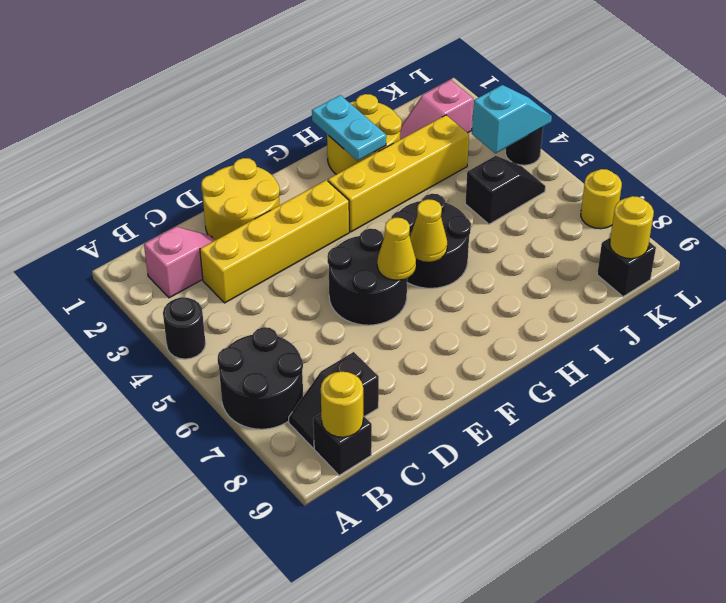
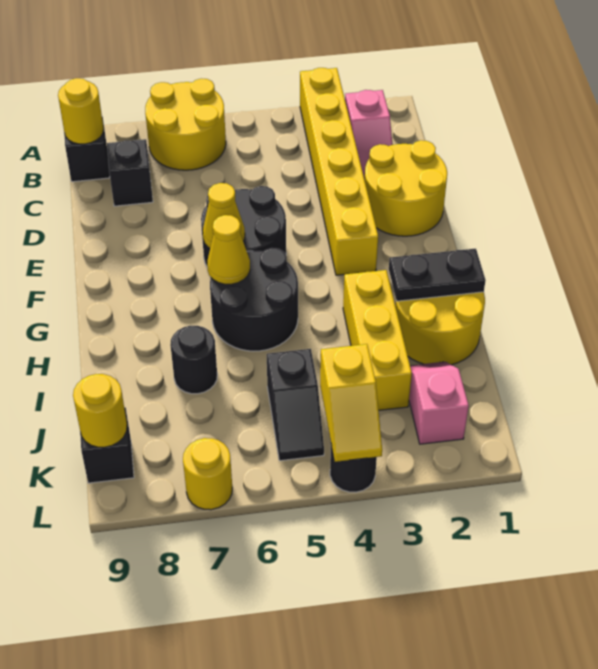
black 1x1 round brick [163,297,206,359] -> black 1x1 round brick moved to [170,326,217,394]
black 2x2 round brick [218,327,303,429] -> yellow 2x2 round brick [145,79,226,170]
yellow 1x4 brick [200,180,349,303] -> yellow 1x6 brick [300,68,378,275]
yellow 1x4 brick [328,115,469,232] -> yellow 1x3 brick [343,270,412,410]
cyan 1x2 plate [312,95,386,161] -> black 1x2 plate [389,249,486,301]
cyan 1x2 slope [472,85,552,153] -> yellow 1x2 slope [320,344,382,462]

